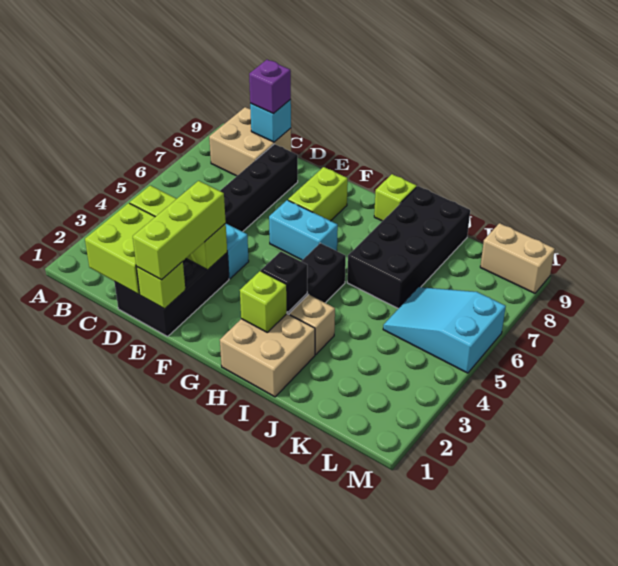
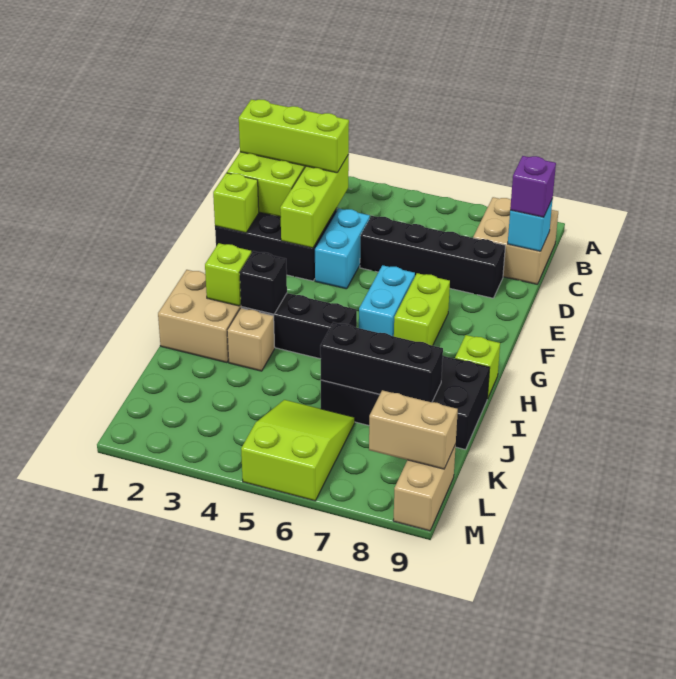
lime 1x3 brick [133,181,226,280] -> lime 1x3 brick moved to [239,99,349,173]
lime 1x2 brick [288,167,348,221] -> lime 1x2 brick turned to [394,273,450,346]
none -> black 1x3 brick [320,322,443,402]
cyan 2x3 slope [383,287,506,373] -> lime 2x3 slope [241,400,355,501]
none -> tan 1x2 brick [369,390,458,469]

